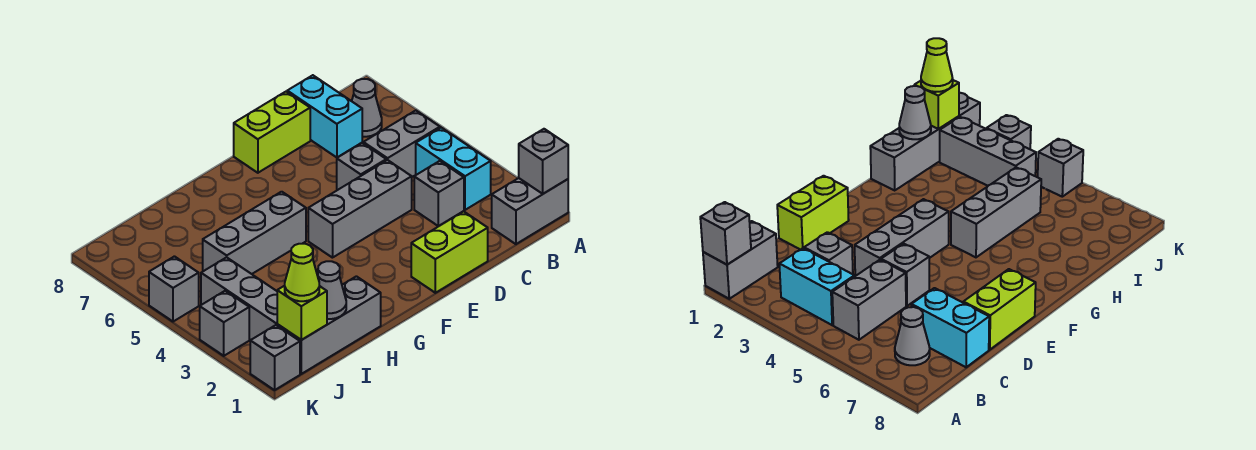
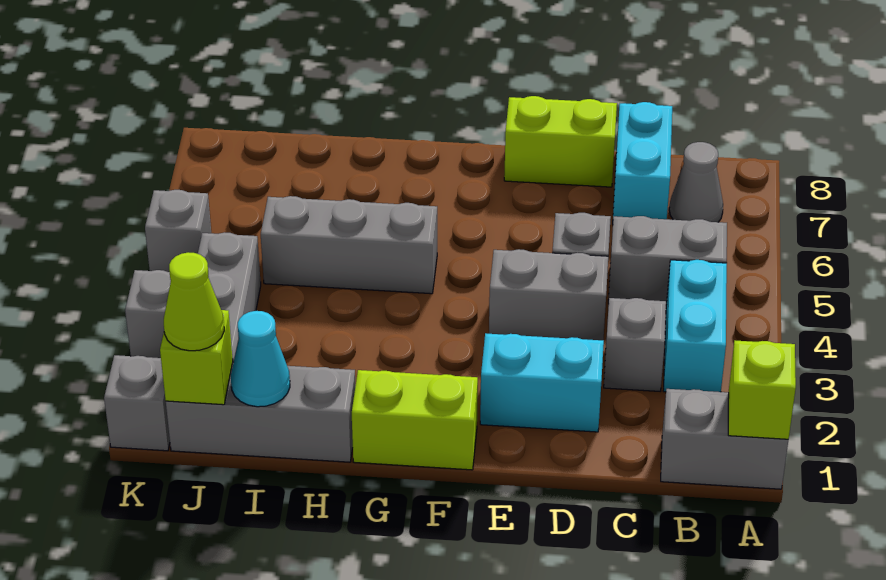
grey 1x1 brick [519,129,568,194] -> lime 1x1 brick [728,340,796,439]
lime 1x2 brick [411,211,488,293] -> lime 1x2 brick moved to [352,370,478,470]
none -> cyan 1x2 brick [480,333,604,432]
grey 1x3 brick [308,160,412,258] -> grey 1x2 brick [489,249,608,340]
grey 1x1 cone [318,261,346,319] -> cyan 1x1 cone [231,311,290,407]

